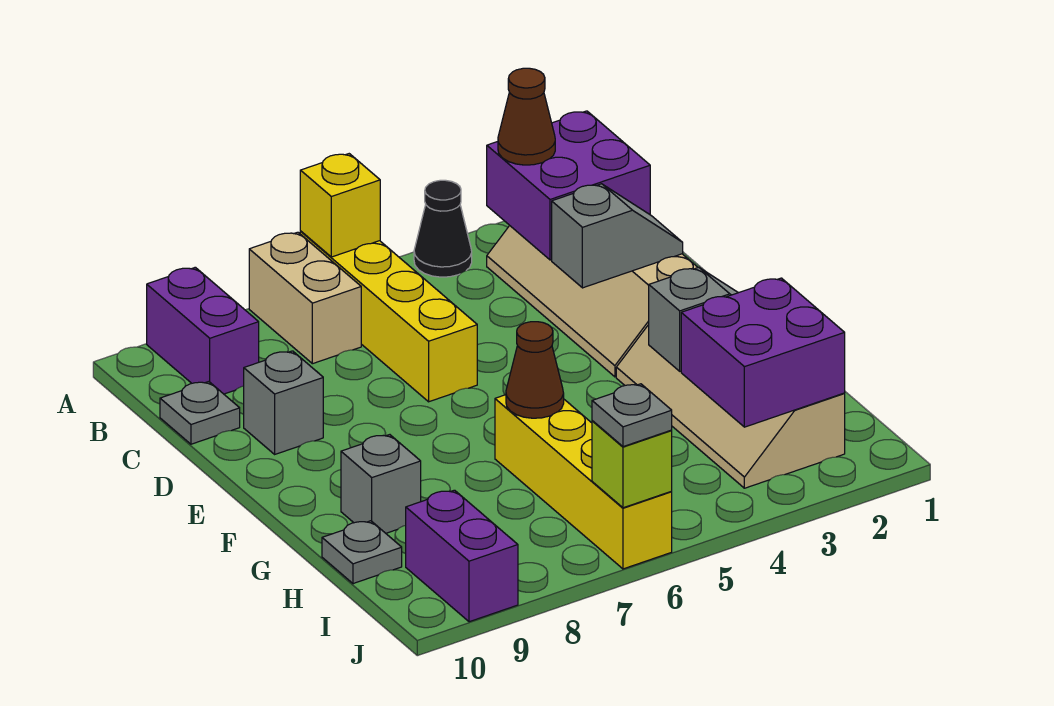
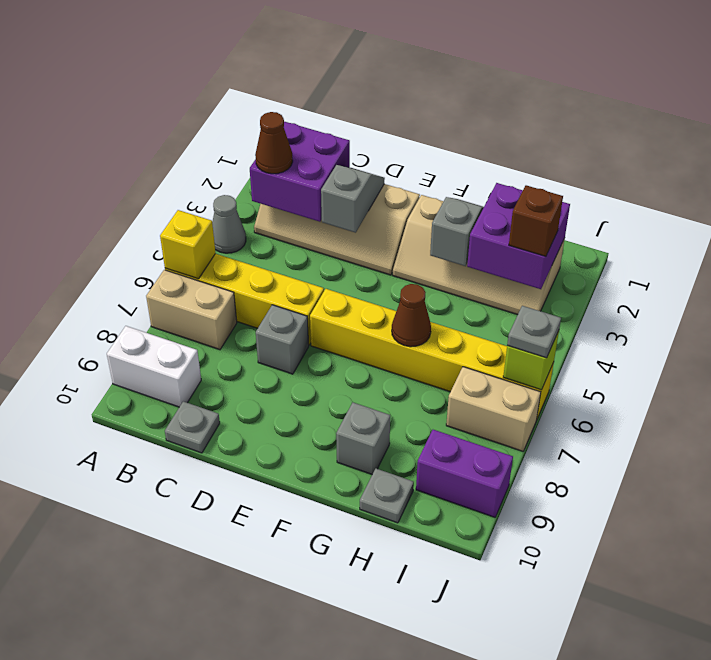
black 1x1 cone [414,180,472,277] -> grey 1x1 cone [212,195,246,253]
purple 1x2 brick [147,267,259,394] -> white 1x2 brick [107,326,201,407]
grey 1x1 brick [244,351,323,454] -> grey 1x1 brick moved to [256,305,309,374]
yellow 1x4 brick [495,395,672,569] -> yellow 1x6 brick [310,289,554,420]
none -> brown 1x1 brick [509,185,563,257]
none -> tan 1x2 brick [446,367,541,451]

